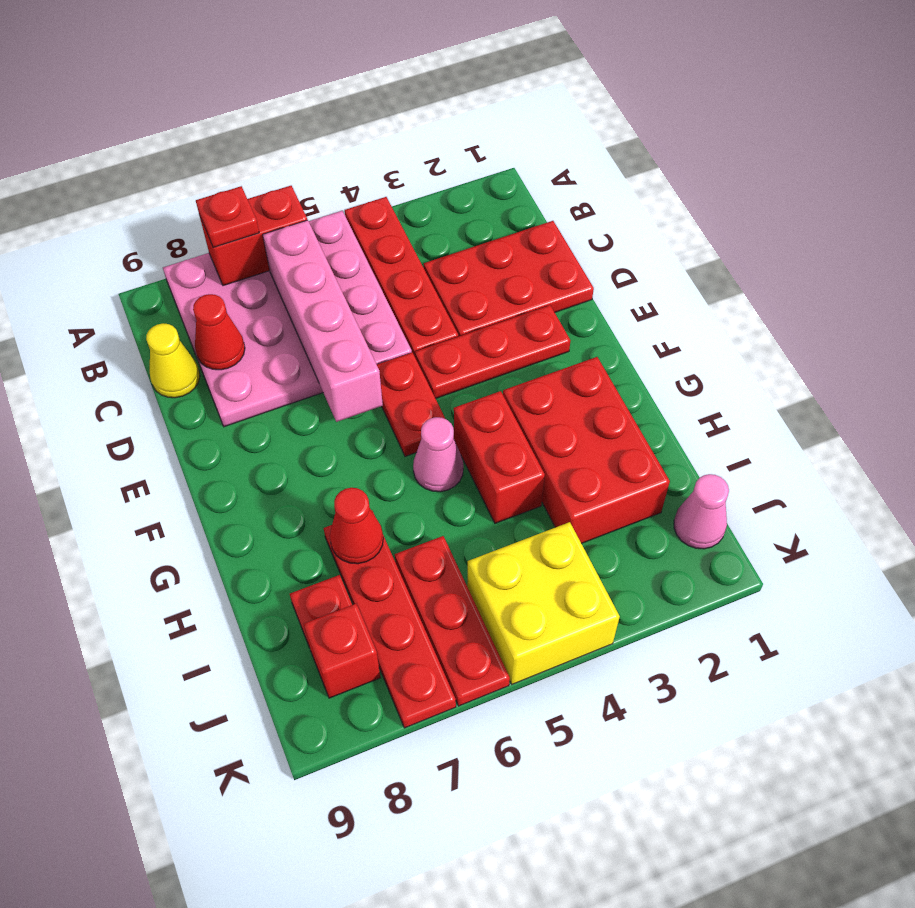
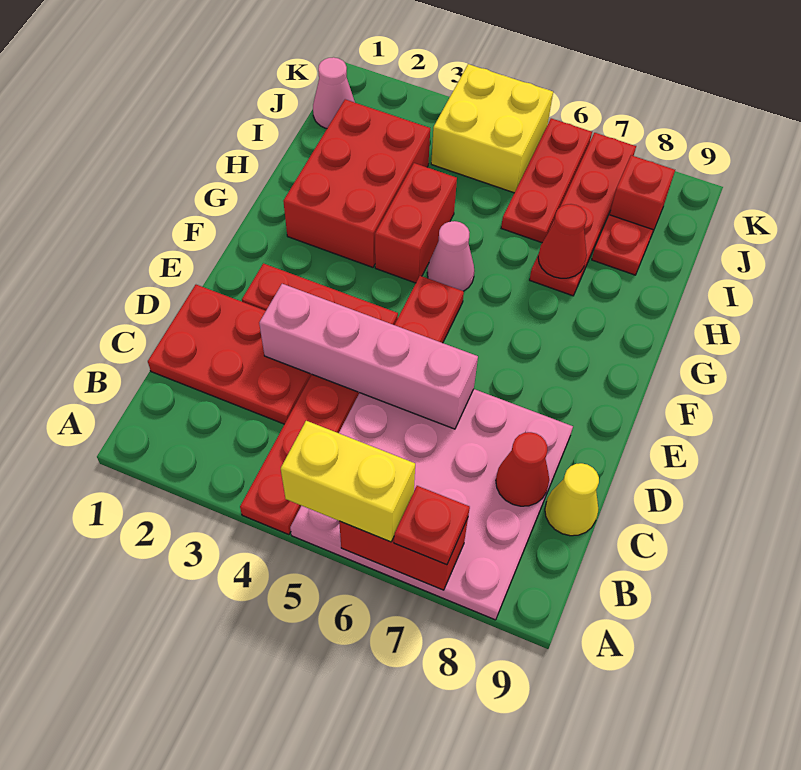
none -> yellow 1x2 brick [281,421,415,542]
pink 1x4 brick [263,220,383,422] -> pink 1x4 brick turned to [259,284,478,429]

